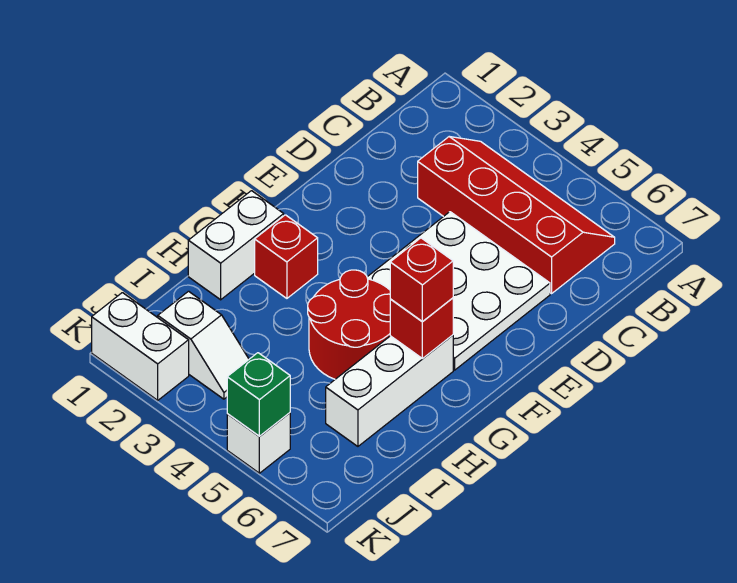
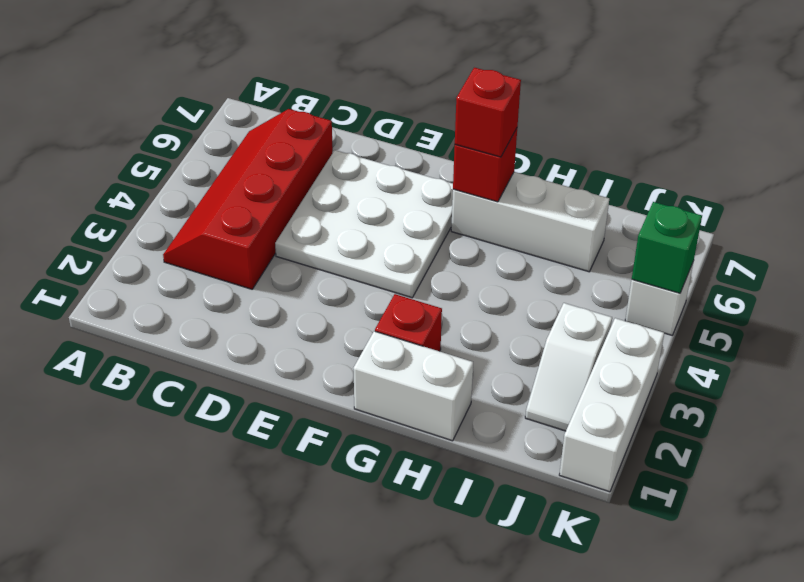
red 2x2 round brick [308,270,390,379] -> none
white 1x2 slope [158,291,249,399] -> white 1x2 slope turned to [525,303,612,431]
white 1x2 brick [92,293,189,400] -> white 1x3 brick [559,318,664,492]

